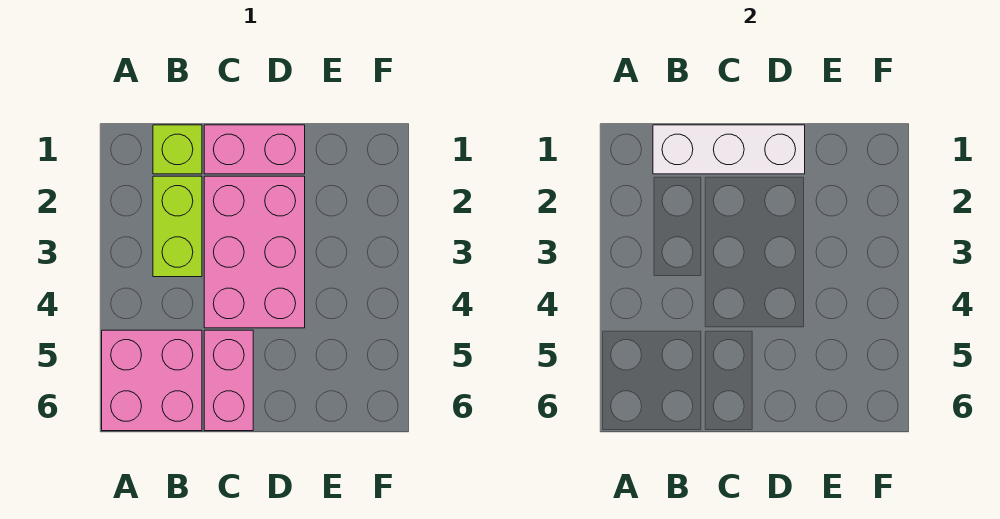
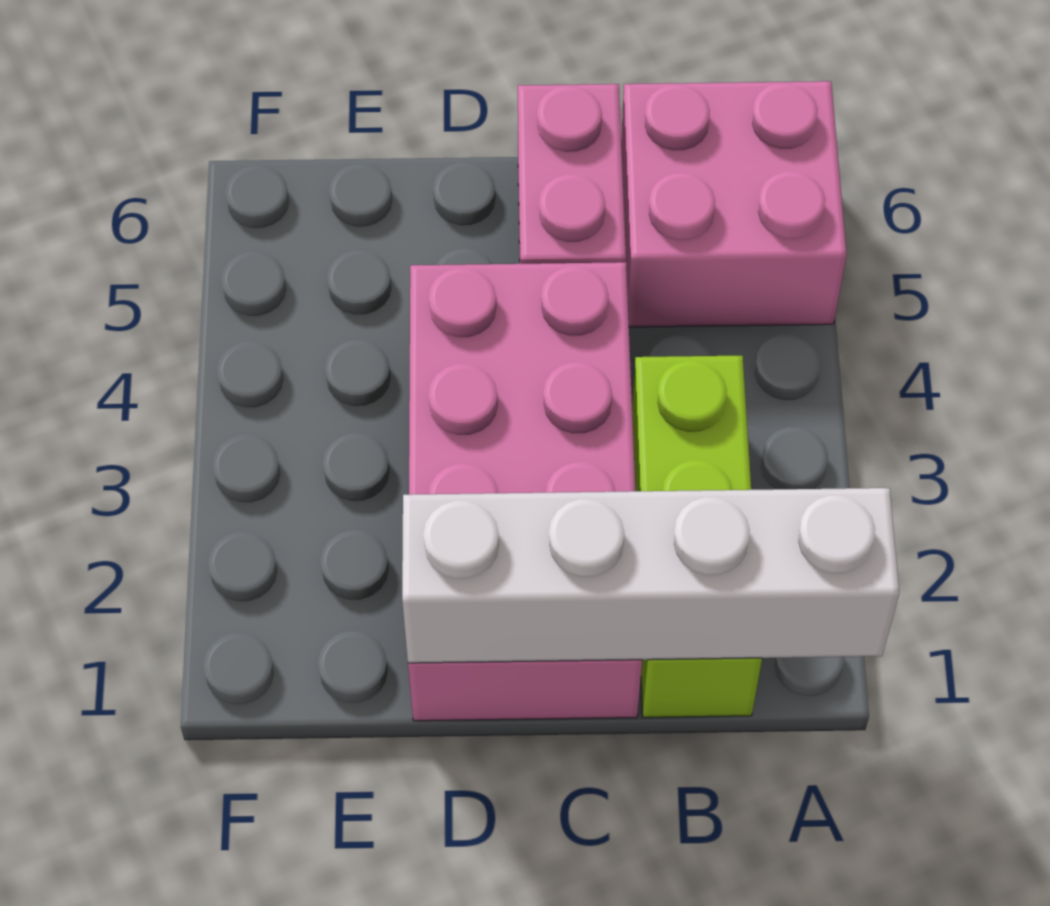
white 1x3 brick [653,125,805,174] -> white 1x4 brick [402,488,899,663]

